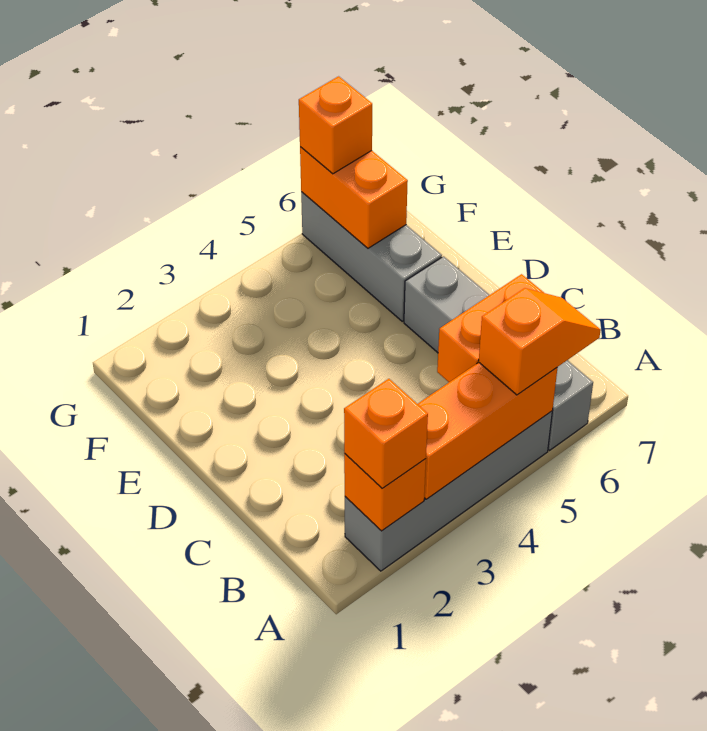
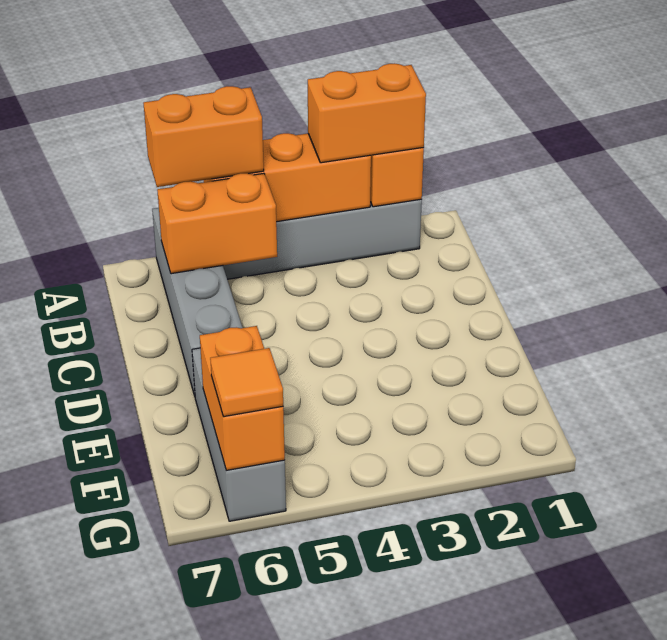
orange 1x1 brick [344,379,428,488] -> orange 1x2 brick [308,63,426,163]
orange 1x2 slope [479,288,601,395] -> orange 1x2 brick [144,86,264,187]
orange 1x1 brick [299,76,372,174] -> orange 1x1 tile [210,348,283,417]

